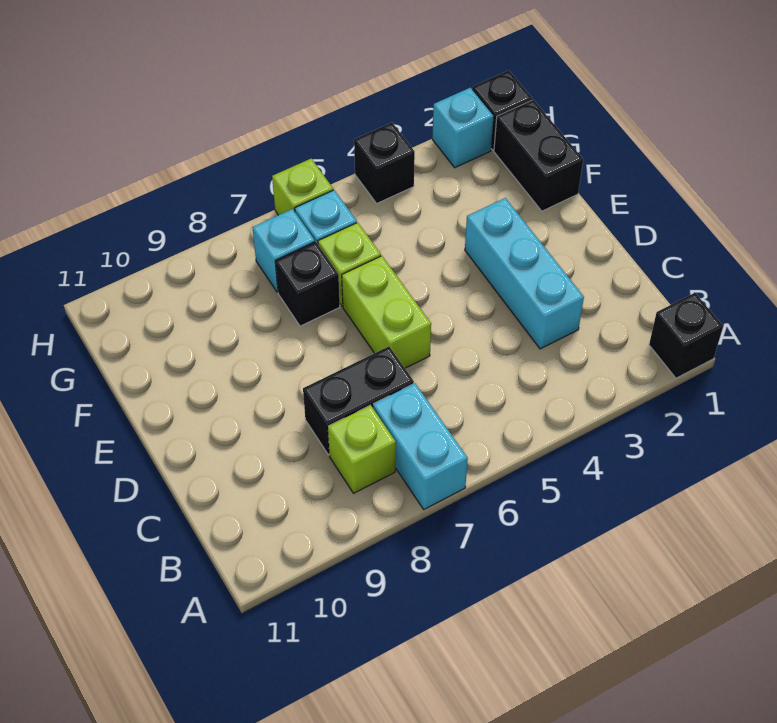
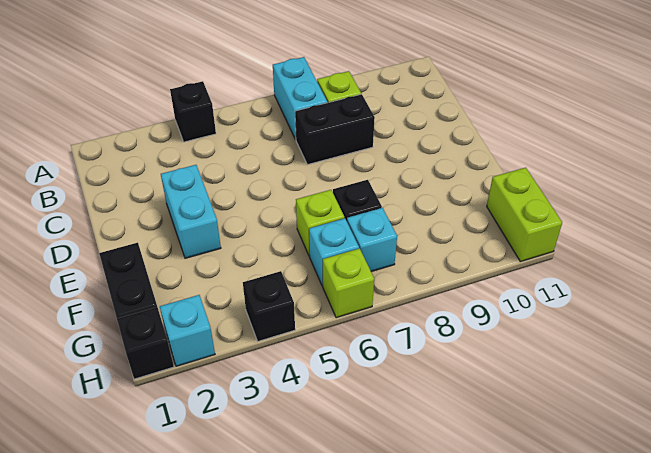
black 1x1 brick [649,293,723,378] -> black 1x1 brick moved to [170,81,216,142]
cyan 1x3 brick [465,198,584,349] -> cyan 1x2 brick [161,165,221,258]
lime 1x2 brick [342,256,431,368] -> lime 1x2 brick moved to [487,168,562,262]

